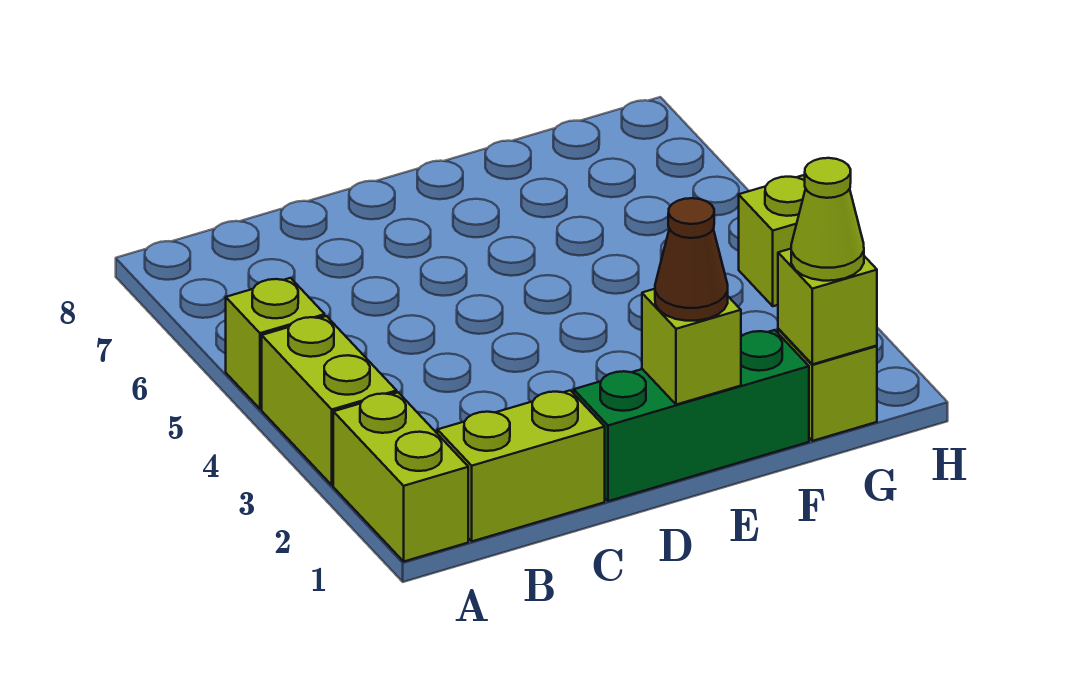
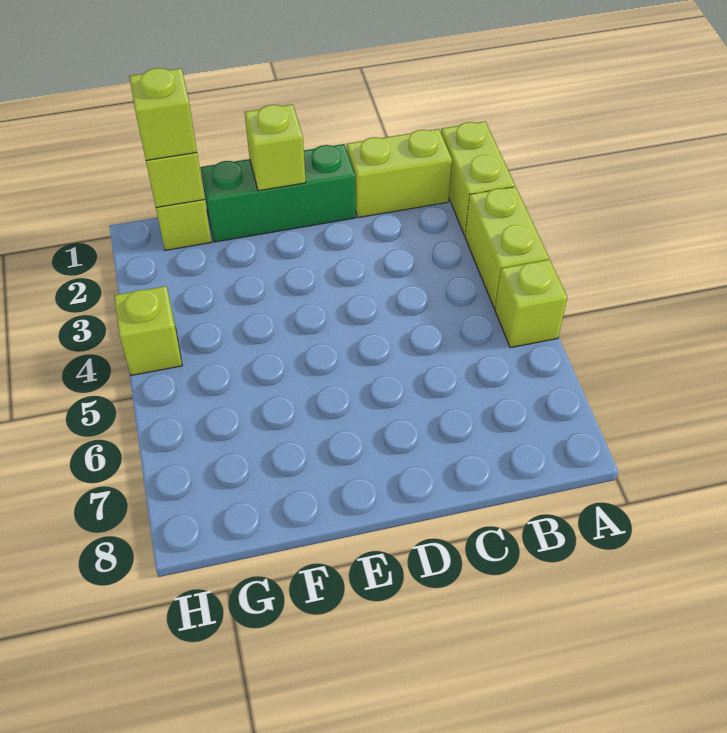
brown 1x1 cone [655,198,728,321] -> none
lime 1x1 cone [791,158,864,281] -> lime 1x1 brick [129,68,197,160]

